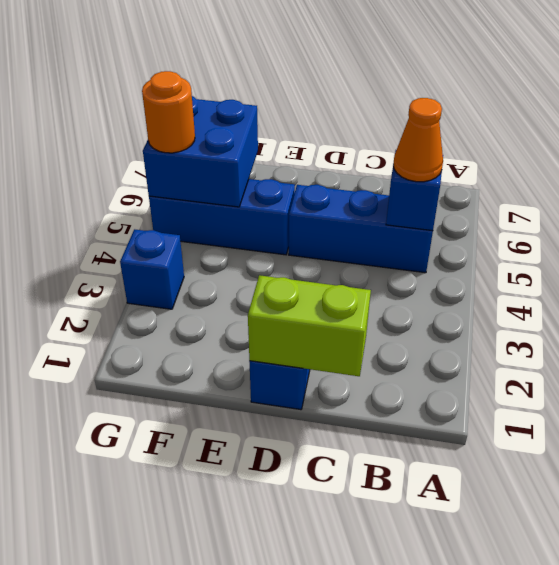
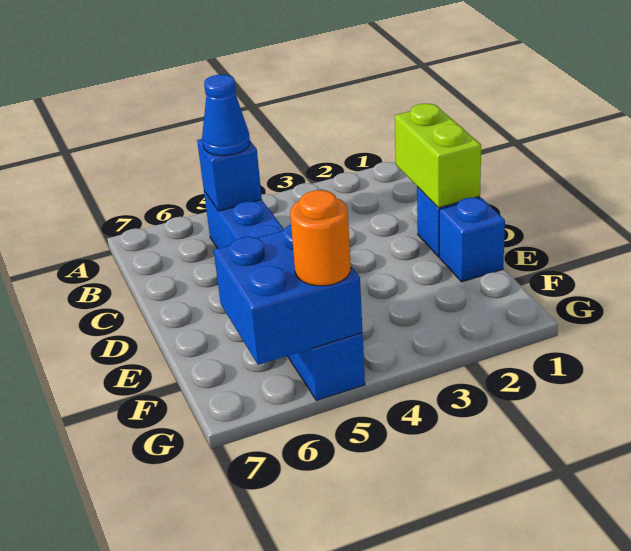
orange 1x1 cone [393,98,443,182] -> blue 1x1 cone [202,75,250,156]
blue 1x1 brick [120,229,184,309] -> blue 1x1 brick moved to [439,198,505,282]

